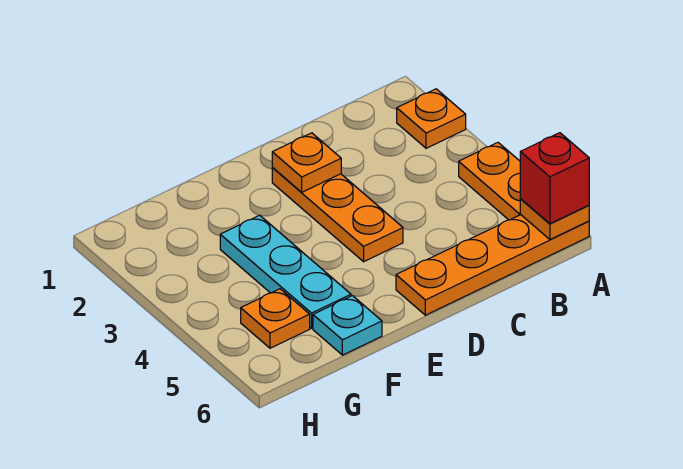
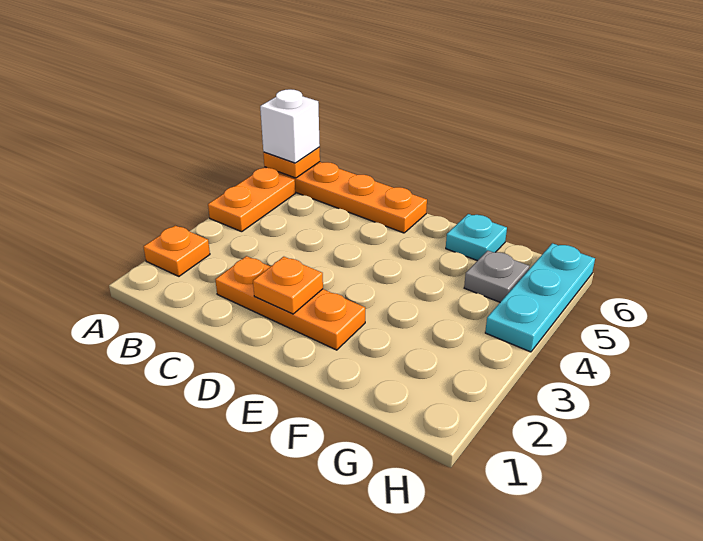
red 1x1 brick [520,133,589,224] -> white 1x1 brick [260,89,320,163]
orange 1x3 plate [272,168,403,262] -> orange 1x3 plate turned to [215,256,365,350]
cyan 1x3 plate [220,215,351,328] -> cyan 1x3 plate moved to [485,243,595,352]
orange 1x1 plate [241,289,310,348] -> grey 1x1 plate [464,250,530,302]

